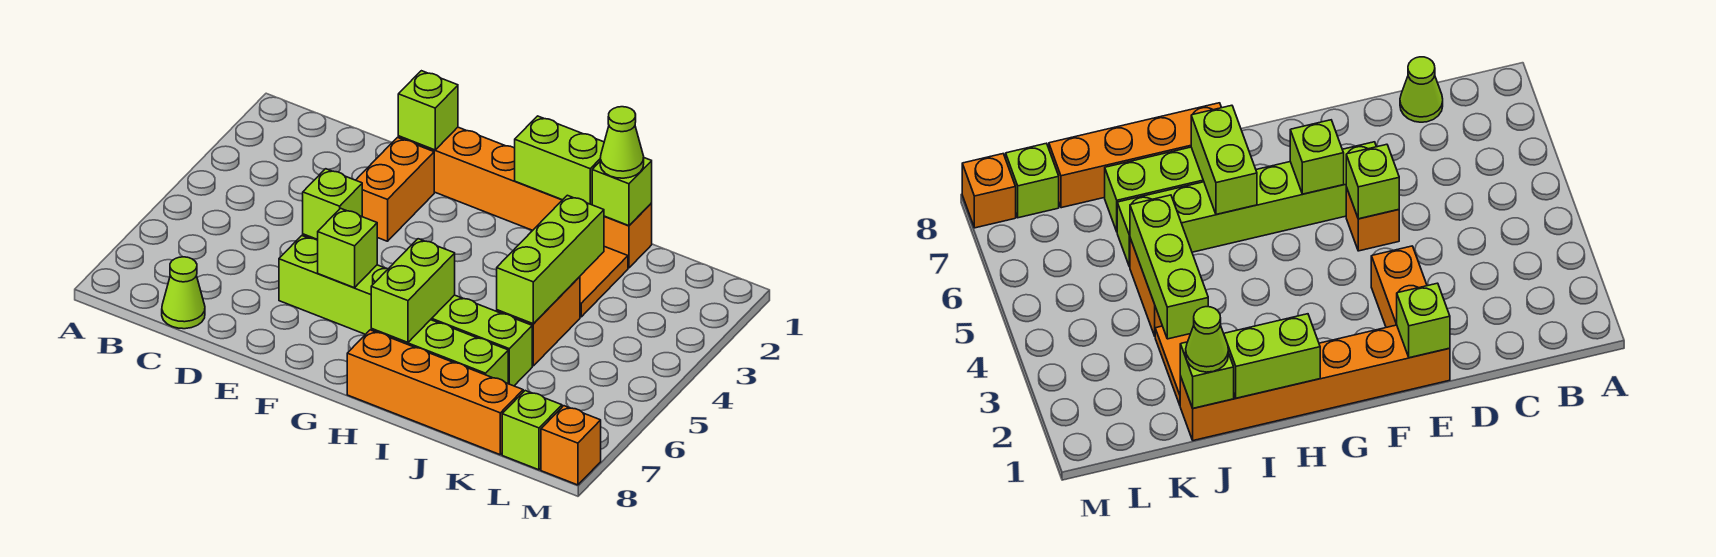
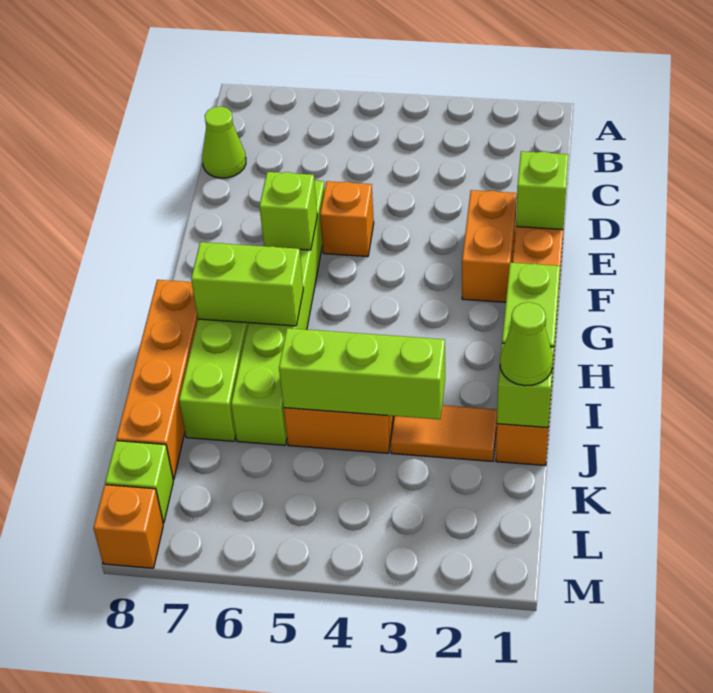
orange 1x2 brick [356,138,434,241] -> orange 1x2 brick turned to [462,190,517,302]
lime 1x1 brick [303,169,362,240] -> none

